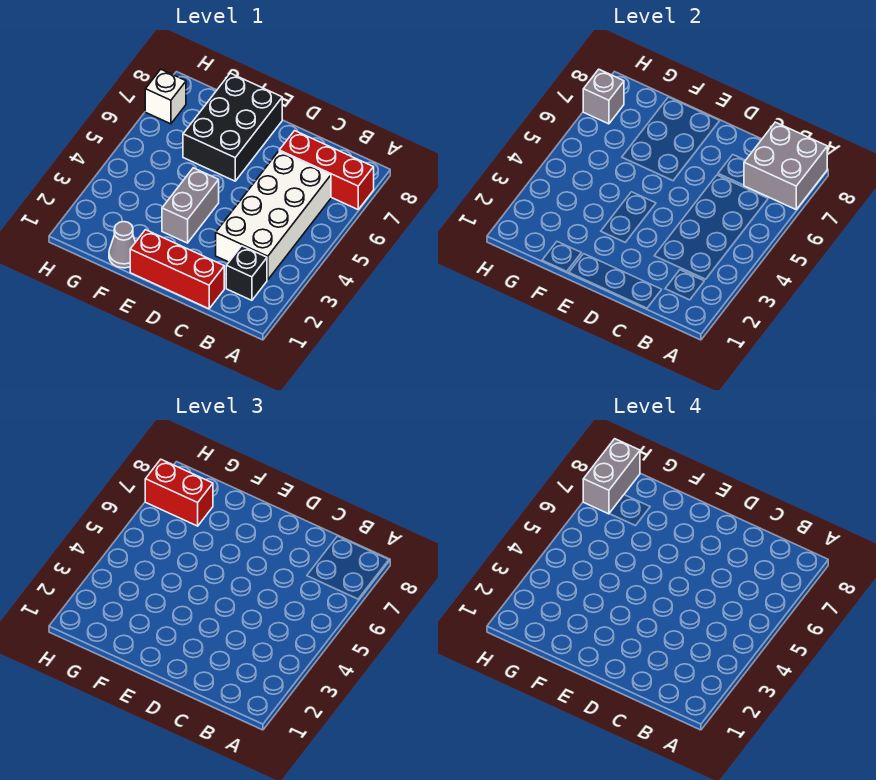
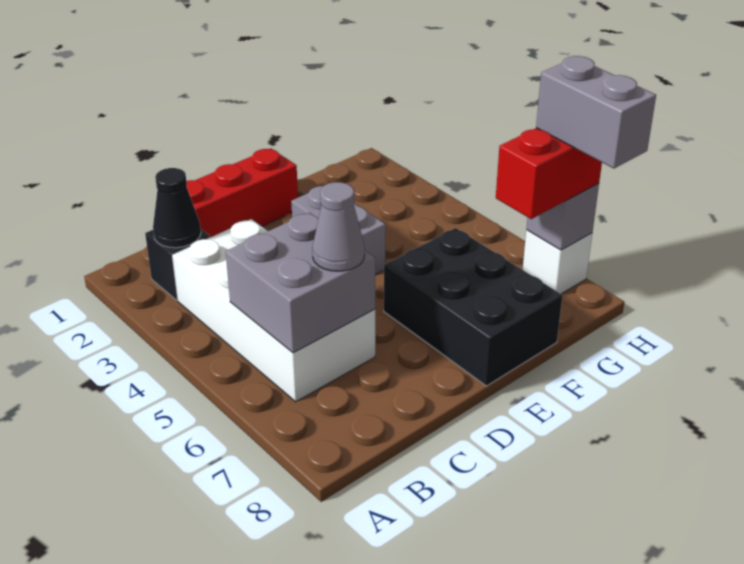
red 1x3 brick [279,131,374,209] -> none
grey 2x2 brick [744,122,827,209] -> grey 2x2 brick moved to [226,212,375,353]
none -> black 1x1 cone [153,168,201,248]
grey 1x1 cone [109,222,135,268] -> grey 1x1 cone moved to [312,182,365,271]

